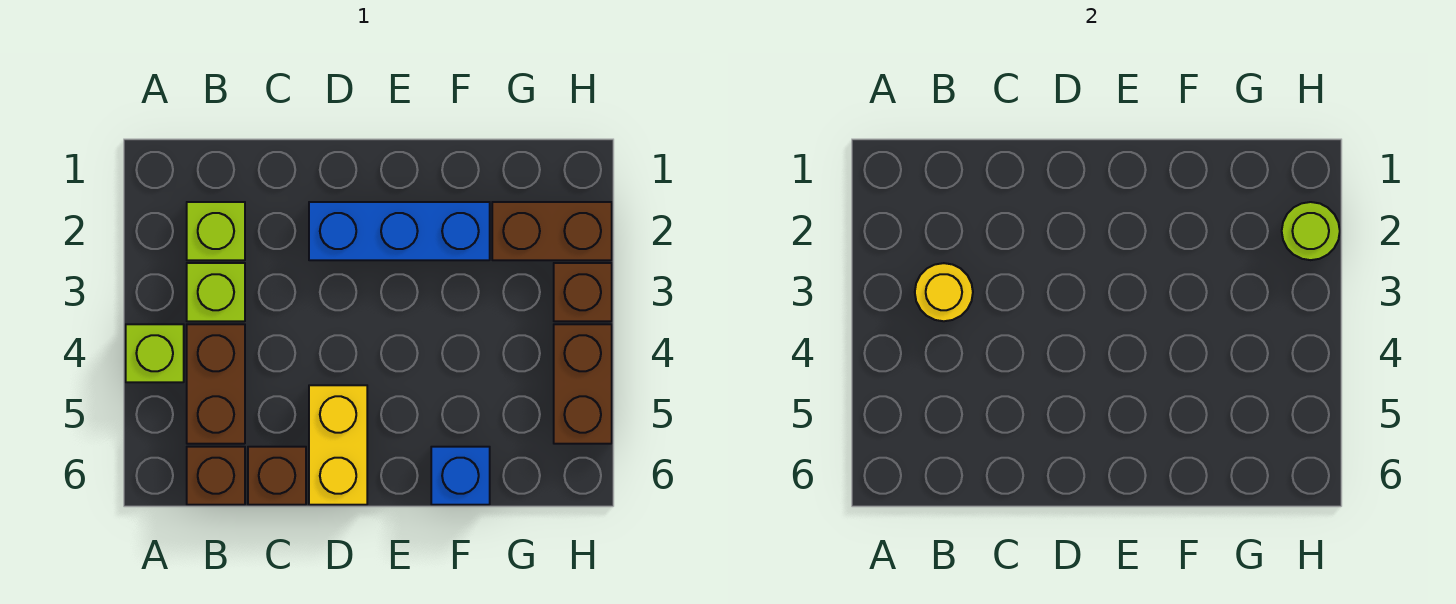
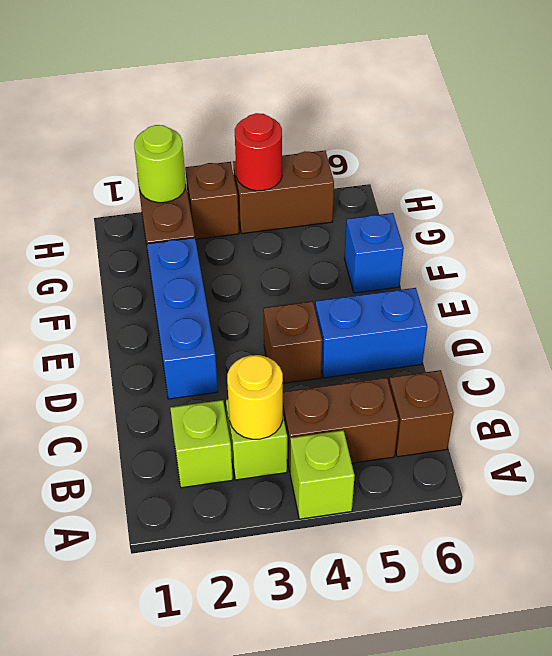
brown 1x1 brick [248,447,306,505] -> brown 1x1 brick moved to [263,301,322,383]
yellow 1x2 brick [309,385,367,505] -> blue 1x2 brick [315,288,427,378]
none -> red 1x1 round brick [235,113,282,191]

